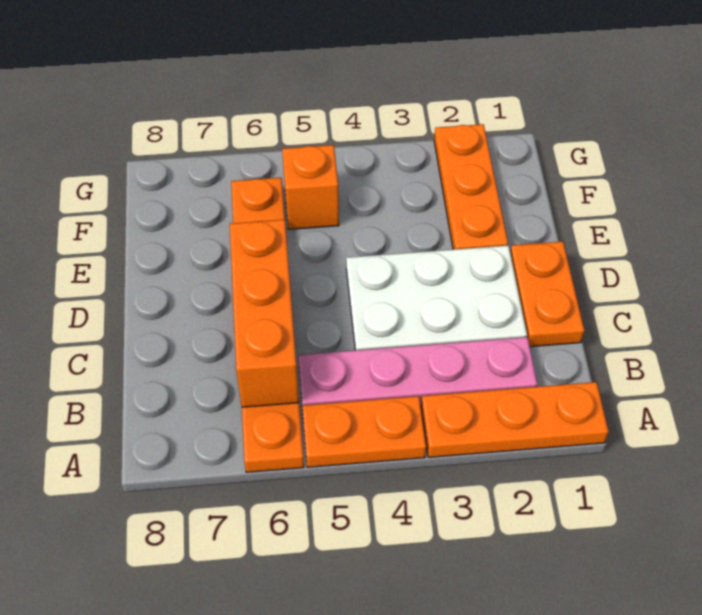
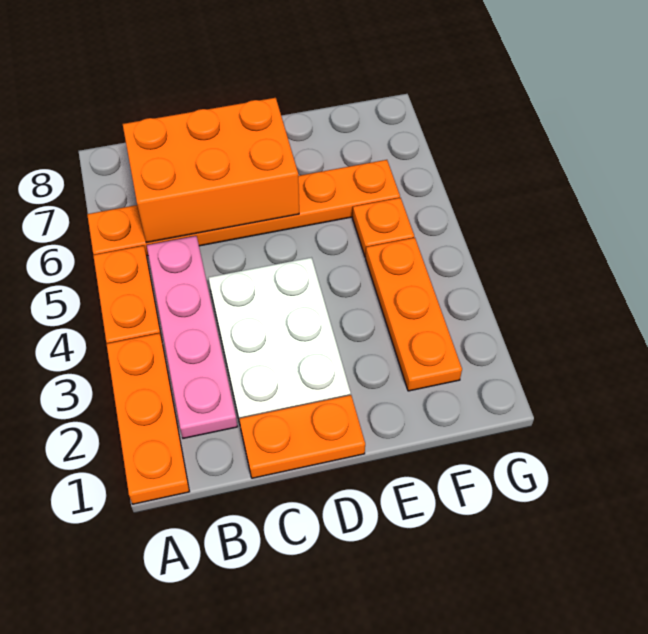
orange 1x3 brick [230,220,299,407] -> orange 2x3 brick [123,98,299,243]
orange 1x3 plate [434,124,508,250] -> orange 1x3 plate turned to [366,238,462,391]
orange 1x1 brick [282,145,339,229] -> orange 1x1 plate [353,198,414,257]

